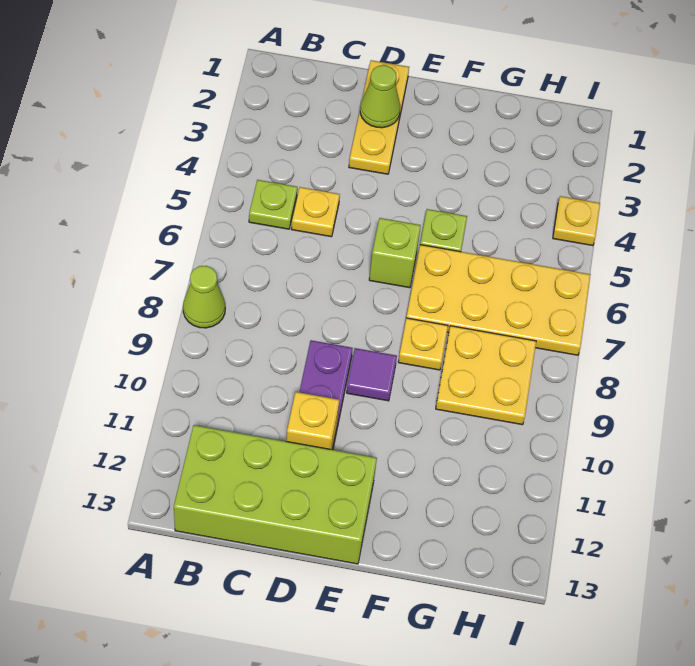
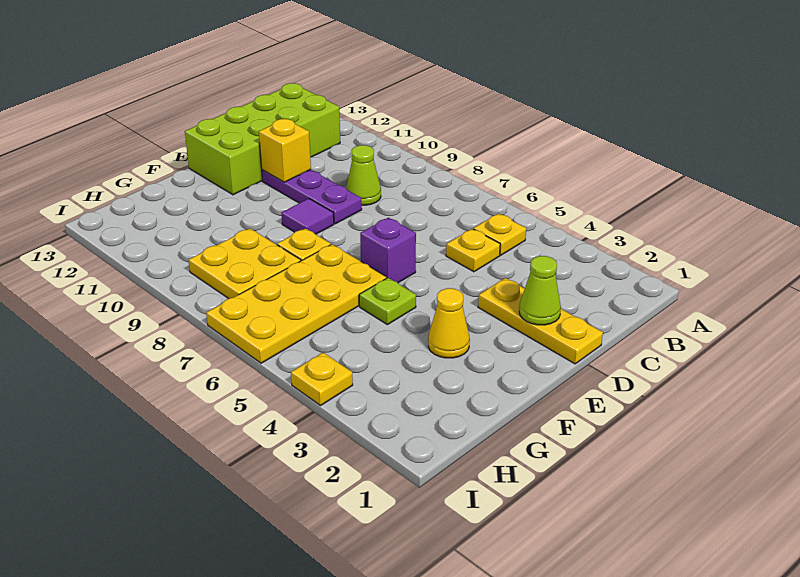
lime 1x1 cone [183,266,225,328] -> lime 1x1 cone moved to [346,145,381,205]
lime 1x1 plate [249,180,297,229] -> yellow 1x1 plate [473,213,526,255]
lime 1x1 brick [369,218,421,288] -> purple 1x1 brick [360,218,416,283]
none -> yellow 1x1 cone [428,288,470,358]

